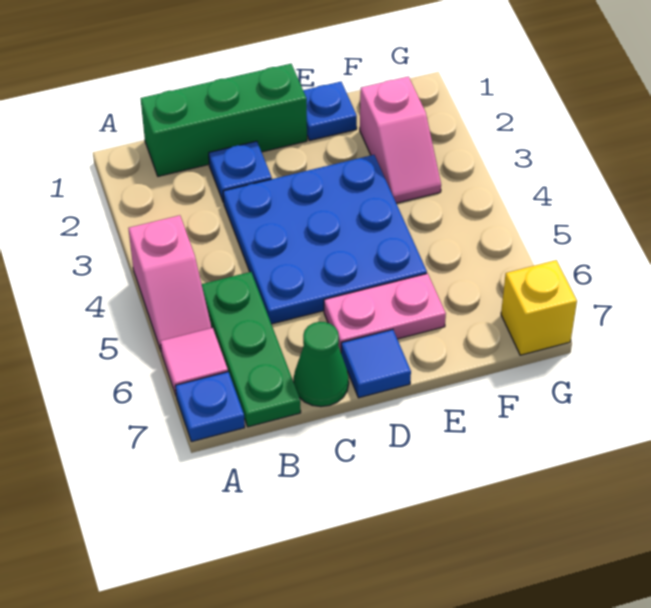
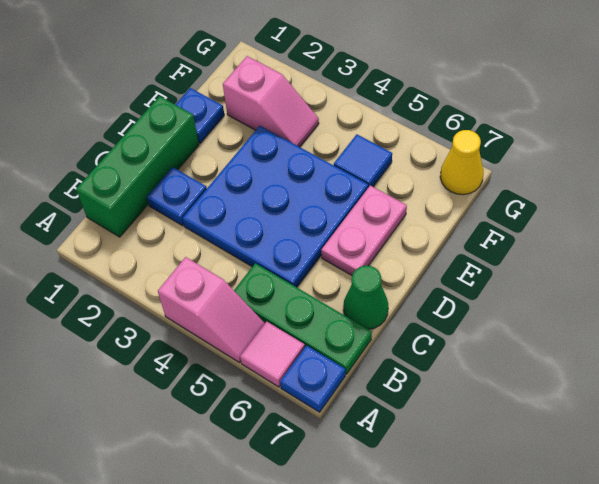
blue 1x1 tile [341,329,411,398] -> blue 1x1 tile moved to [334,134,392,187]
yellow 1x1 brick [501,260,577,355] -> yellow 1x1 cone [440,130,483,195]

